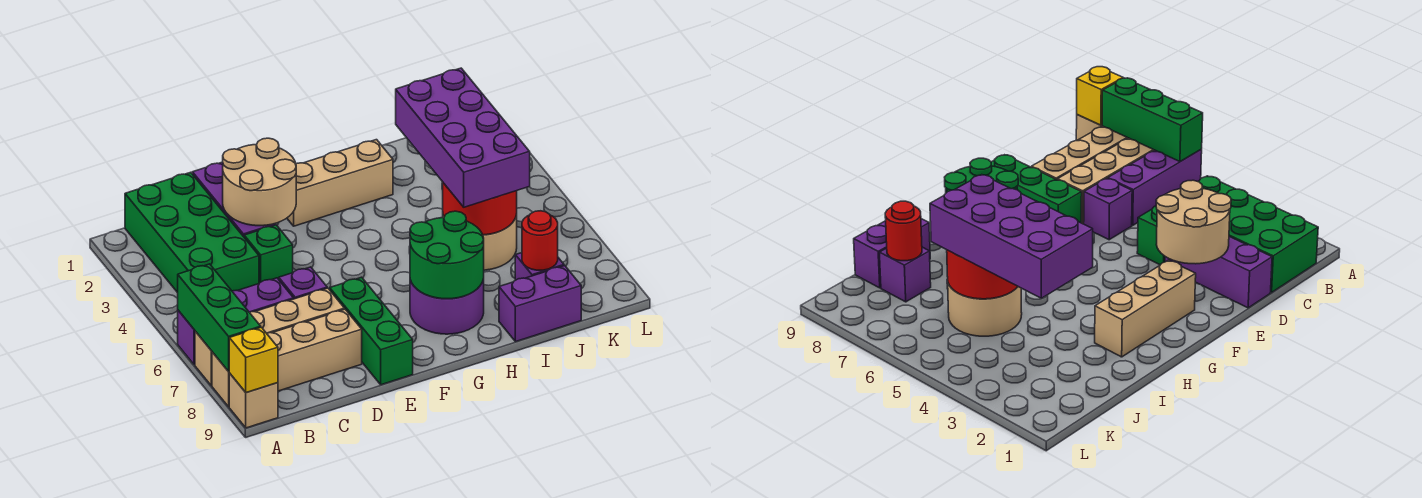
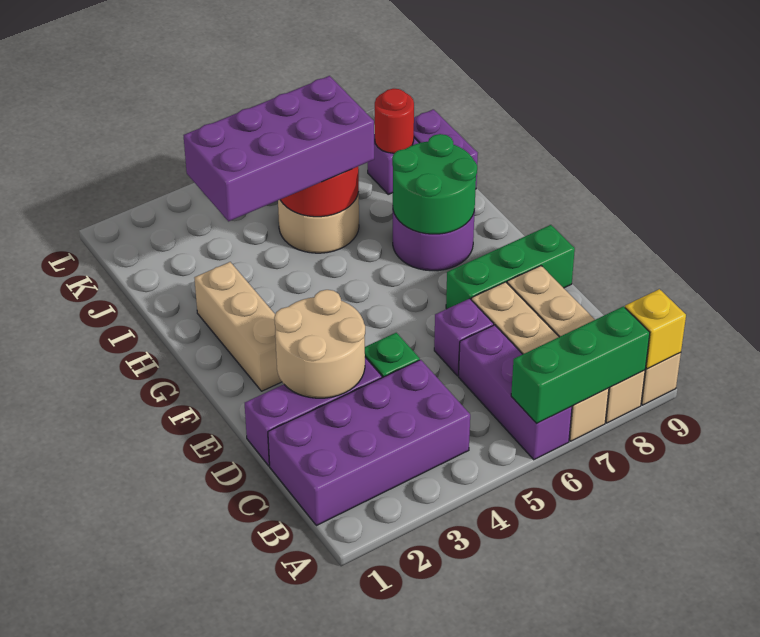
green 2x4 brick [125,172,259,293] -> purple 2x4 brick [268,360,470,526]

